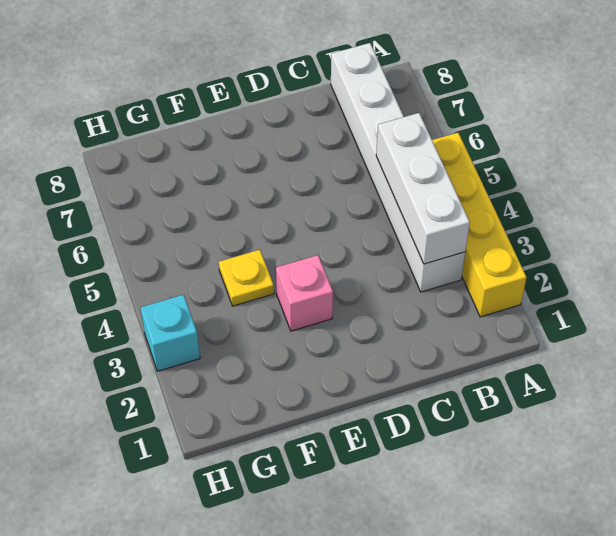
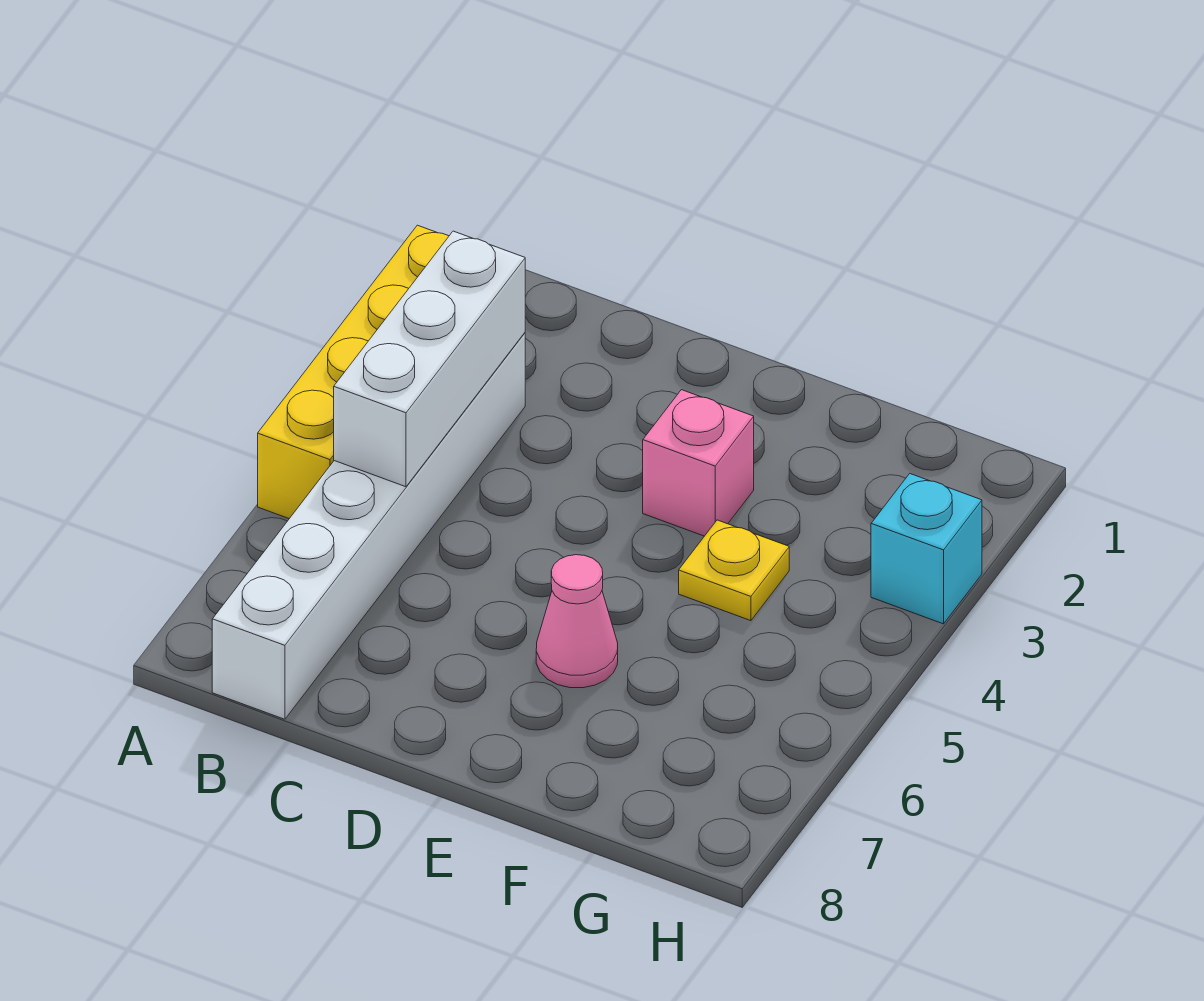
none -> pink 1x1 cone [536,555,618,688]

